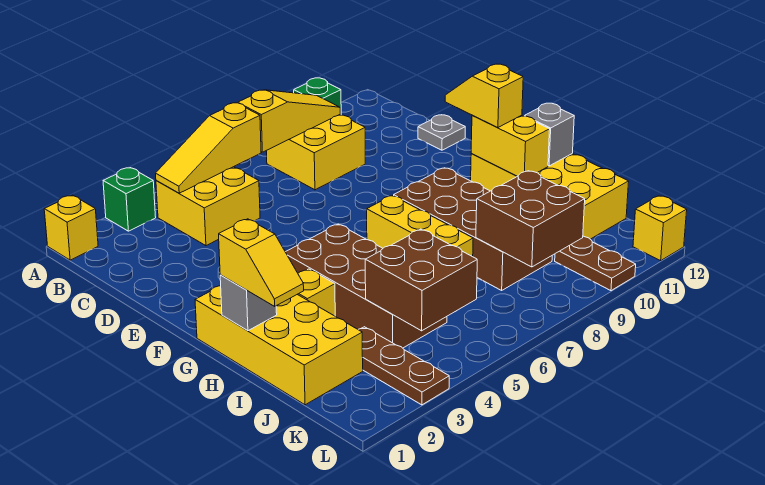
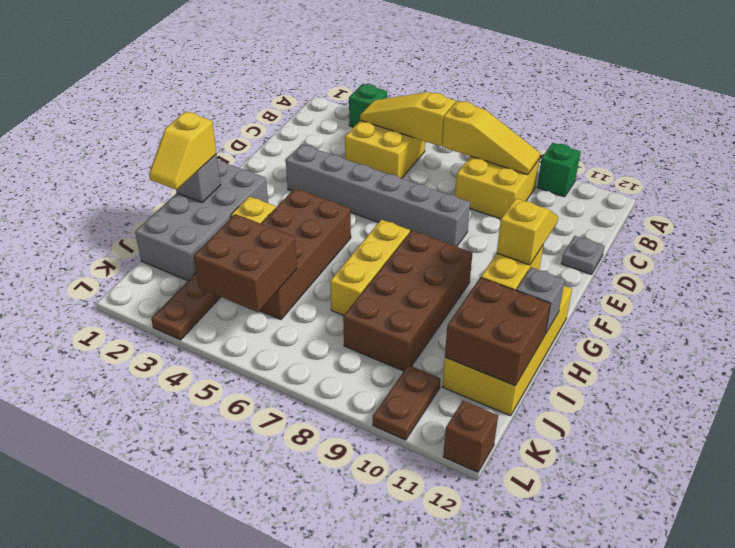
yellow 1x1 brick [44,195,98,260] -> none
none -> grey 1x6 brick [286,144,470,246]
yellow 2x4 brick [195,286,363,405] -> grey 2x4 brick [135,160,268,281]
brown 2x2 brick [476,171,585,267] -> brown 2x2 brick moved to [445,277,550,386]
yellow 1x1 brick [633,196,687,261] -> brown 1x1 brick [443,401,498,472]

